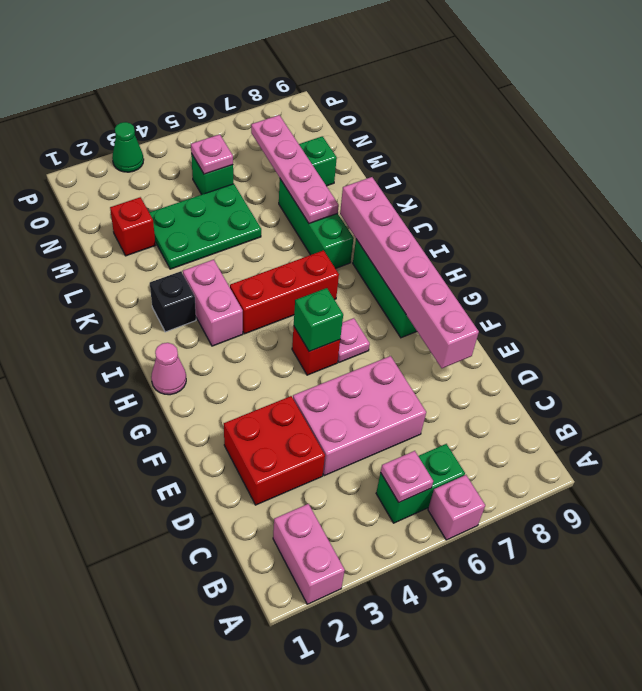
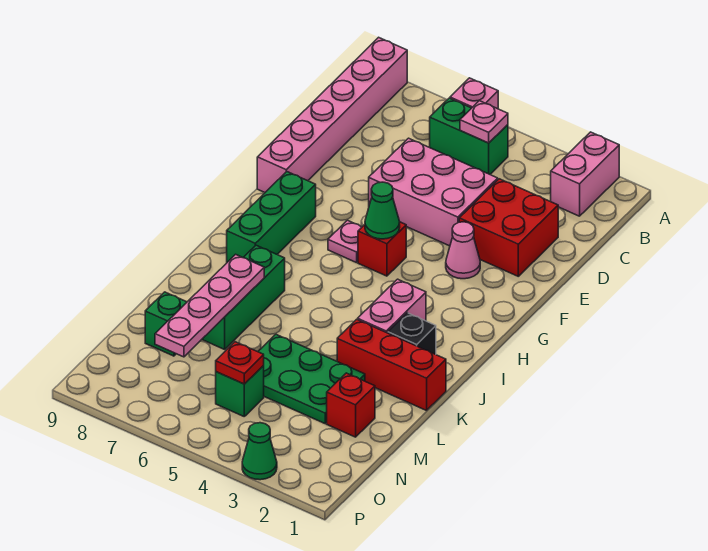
pink 1x6 brick [340,177,479,368] -> pink 1x6 brick moved to [257,37,407,192]
green 1x1 brick [294,288,343,351] -> green 1x1 cone [365,182,400,239]
pink 1x1 cone [151,343,186,395] -> pink 1x1 cone moved to [446,222,480,279]
red 1x3 brick [230,250,339,334] -> red 1x3 brick moved to [337,319,446,411]
pink 1x1 plate [191,134,233,174] -> red 1x1 plate [216,342,264,384]

